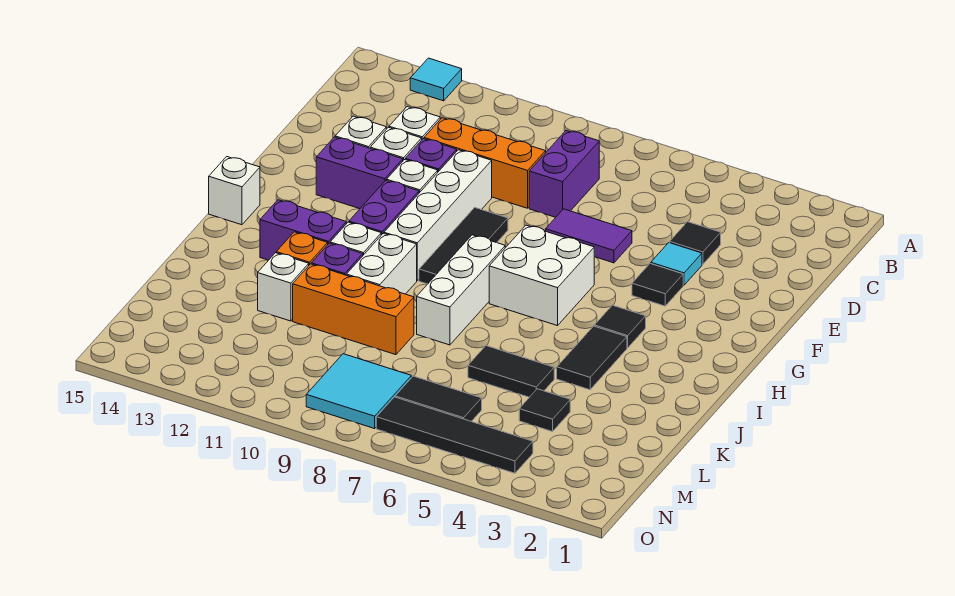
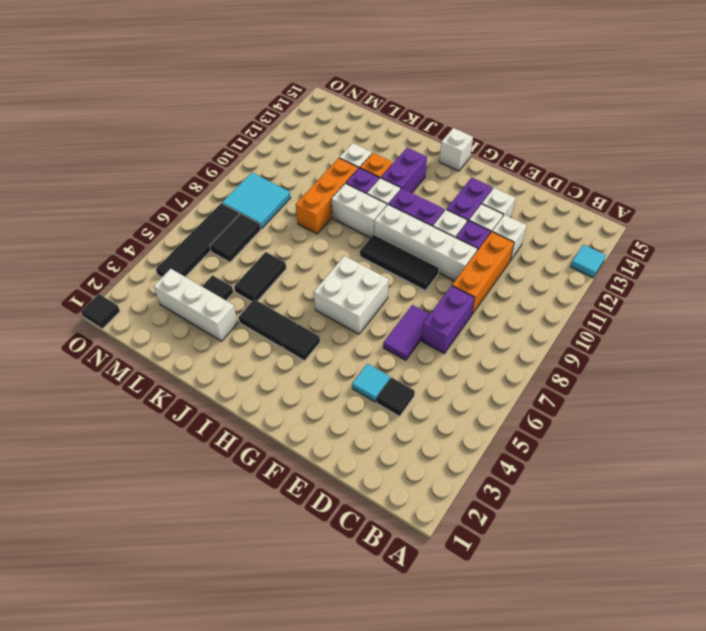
purple 1x2 brick [529,130,599,217] -> purple 1x2 brick turned to [422,286,475,353]
black 1x1 tile [632,263,683,306] -> black 1x1 tile moved to [81,294,120,329]
white 1x3 brick [417,235,505,345] -> white 1x3 brick moved to [154,269,238,341]

